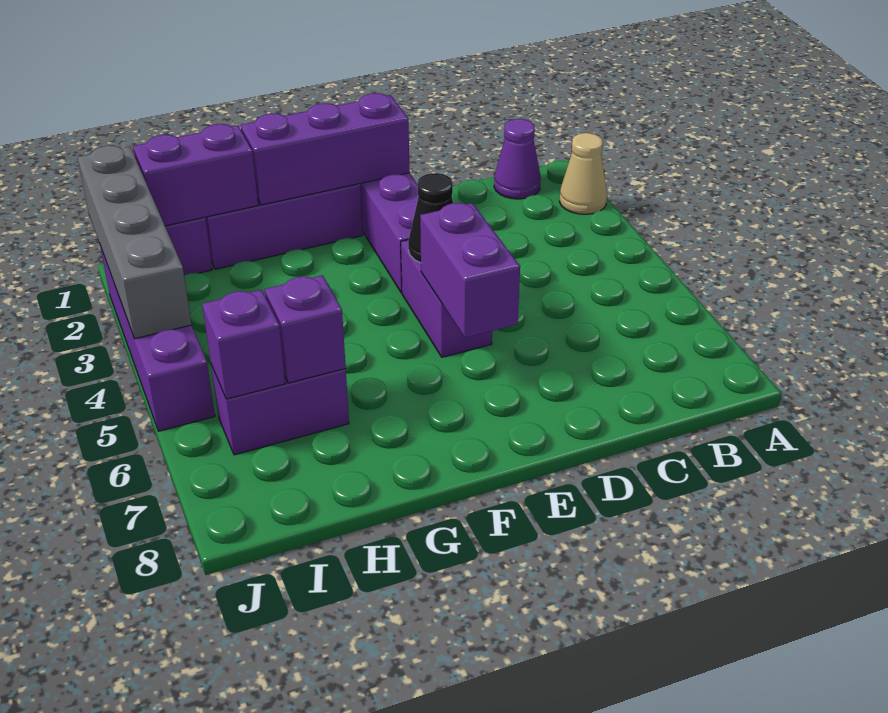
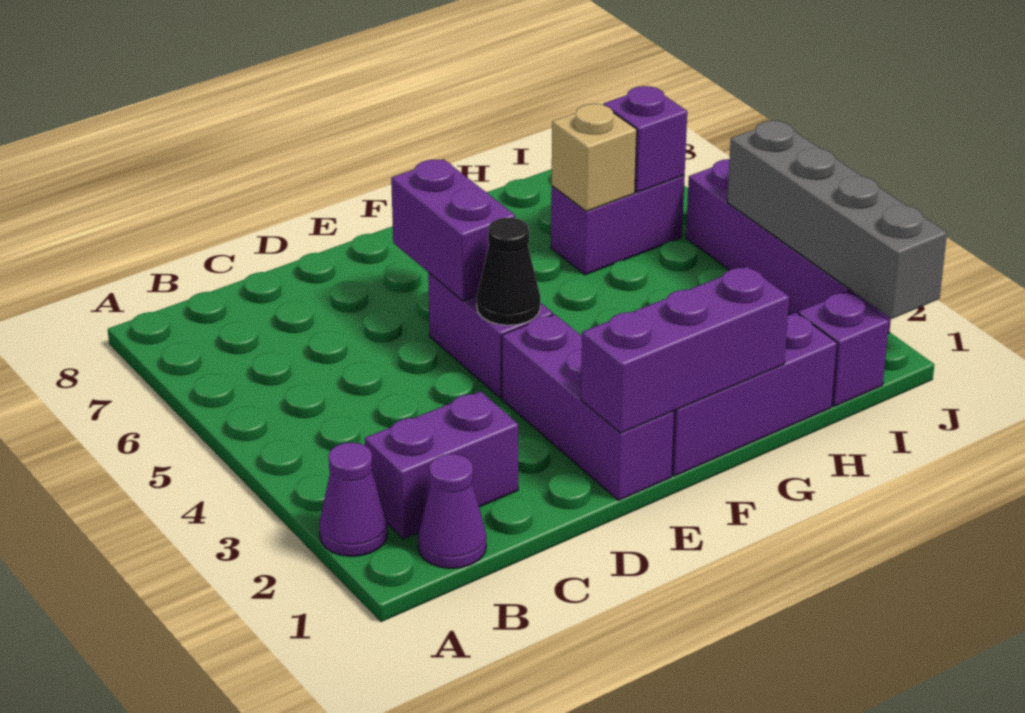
tan 1x1 cone [559,133,607,214] -> purple 1x1 cone [319,442,388,556]
purple 1x2 brick [133,124,258,226] -> purple 1x2 brick moved to [365,391,518,539]
purple 1x1 brick [265,275,346,383] -> tan 1x1 brick [552,104,637,211]

